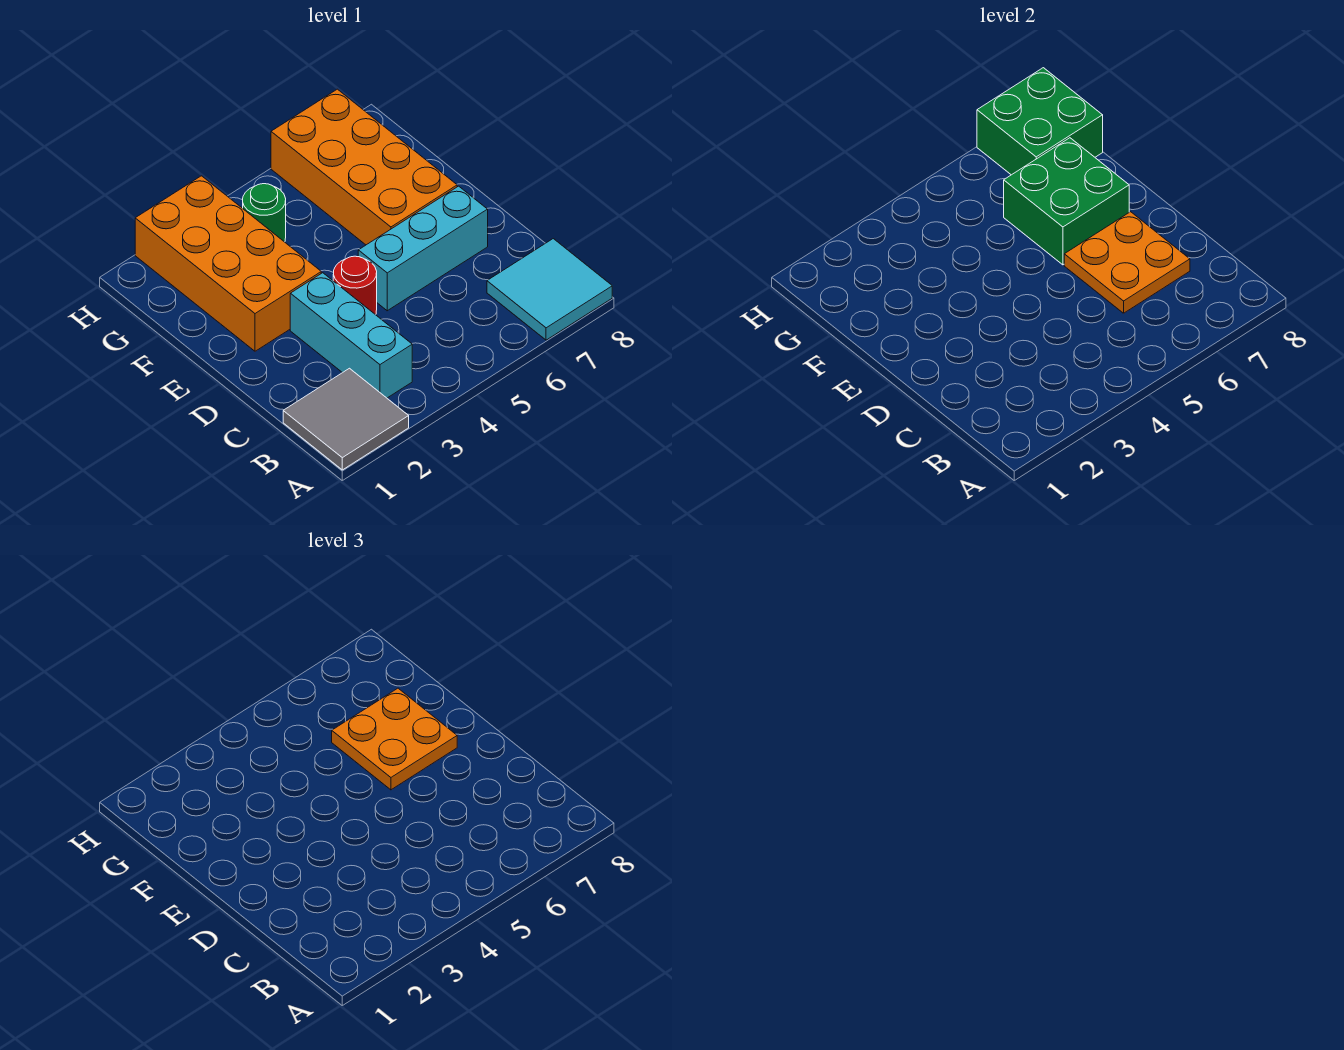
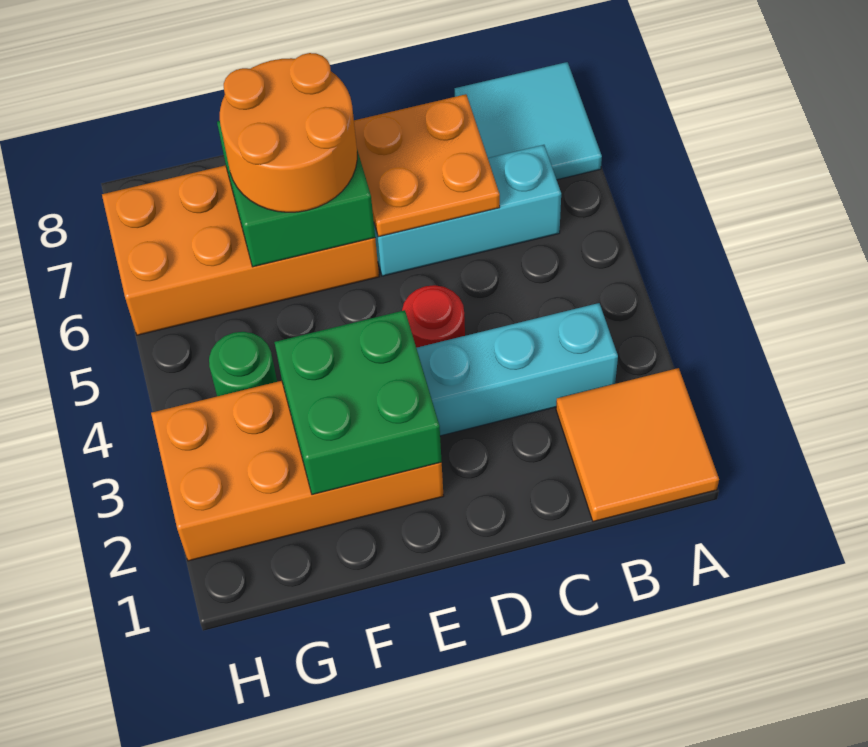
grey 2x2 tile [283,368,409,470] -> orange 2x2 tile [556,368,719,522]
cyan 1x3 brick [358,186,488,311] -> cyan 1x3 brick turned to [374,145,561,276]
orange 2x2 plate [332,688,457,790] -> orange 2x2 round brick [220,53,357,212]
green 2x2 brick [977,68,1103,175] -> green 2x2 brick moved to [274,310,442,495]

